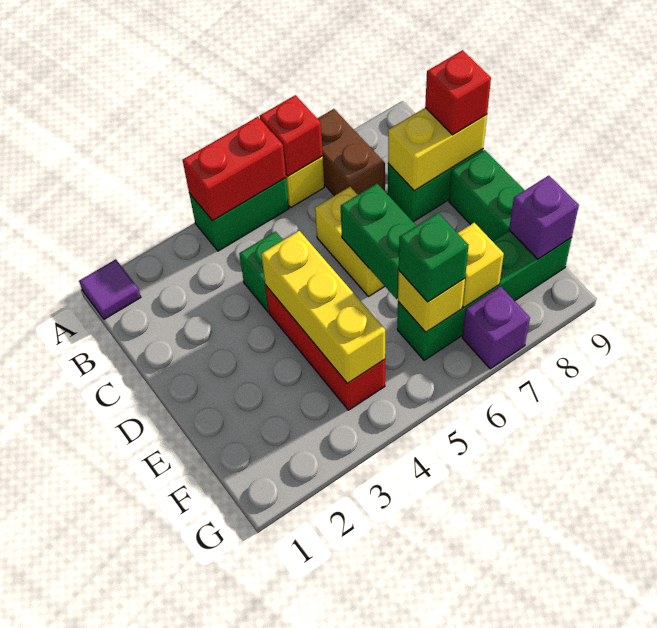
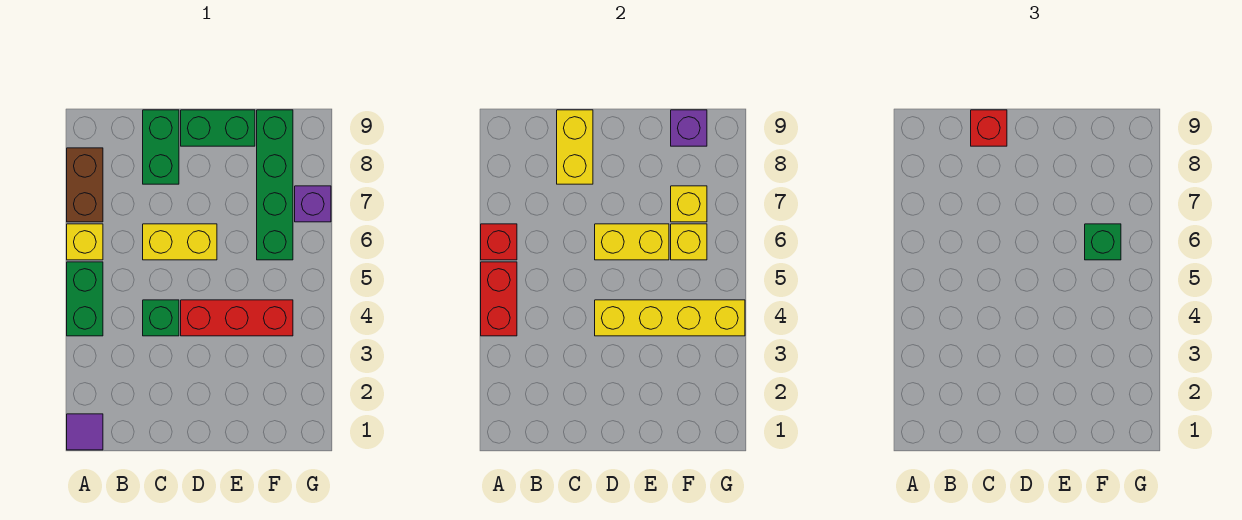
brown 1x2 brick [317,109,385,196] -> brown 1x2 brick turned to [67,148,103,222]
yellow 1x3 brick [261,231,385,384] -> yellow 1x4 brick [595,300,745,336]
green 1x2 brick [341,184,416,299] -> yellow 1x2 brick [595,224,669,260]

